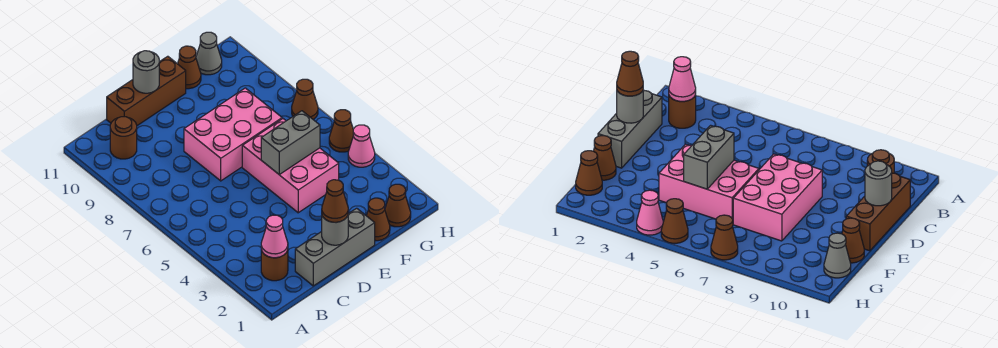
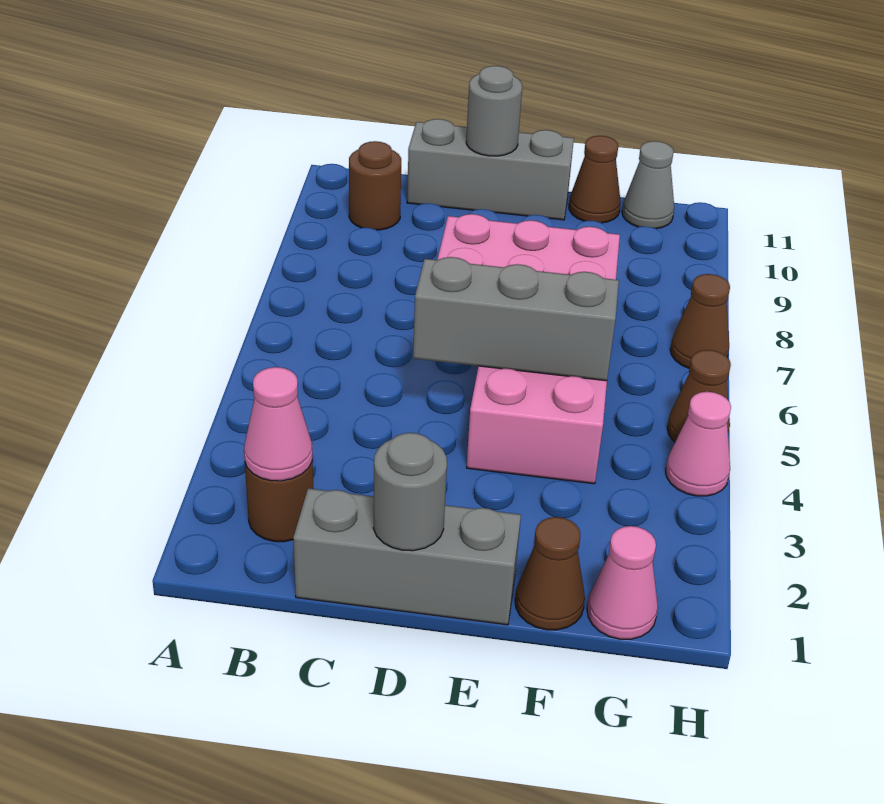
brown 1x3 brick [107,56,186,126] -> grey 1x3 brick [407,119,574,220]
brown 1x1 cone [322,180,348,222] -> none
grey 1x2 brick [261,111,320,175] -> grey 1x3 brick [413,257,619,381]
brown 1x1 cone [385,184,411,227] -> pink 1x1 cone [587,526,658,639]

